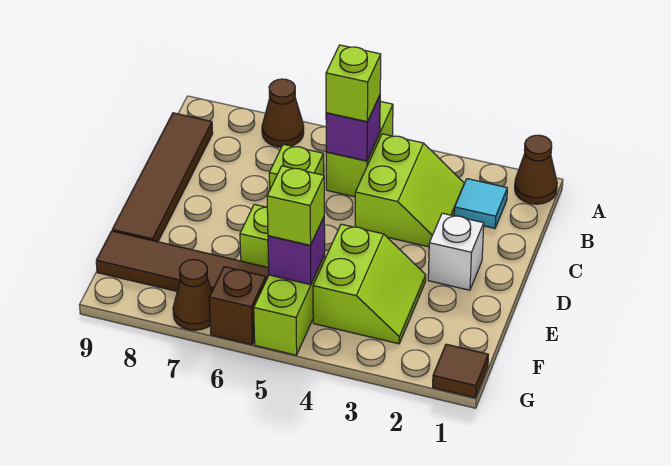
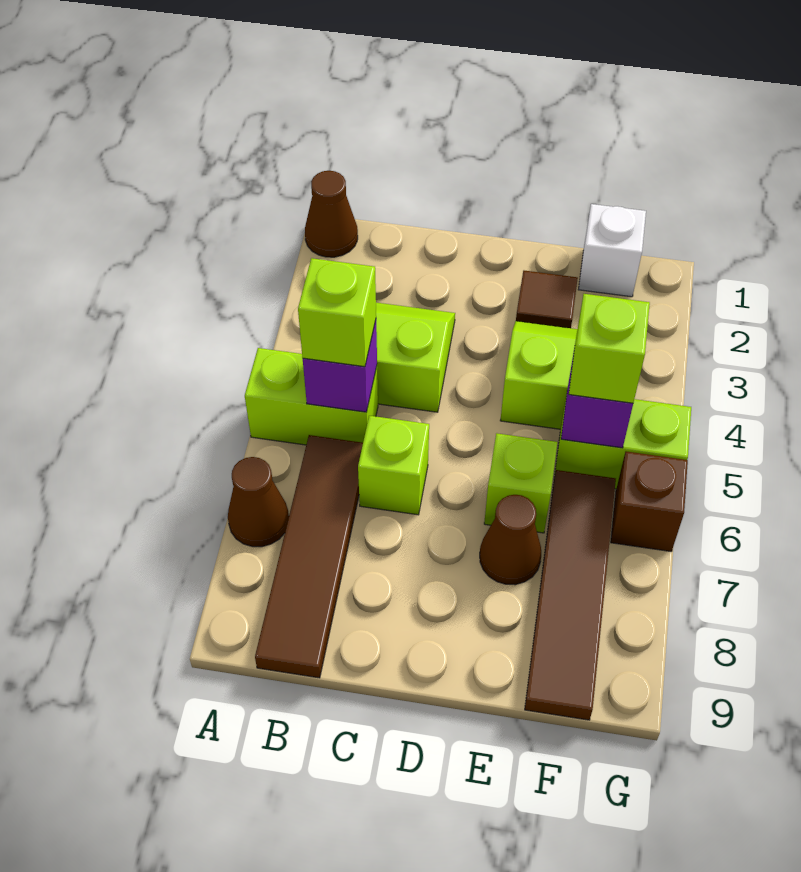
cyan 1x1 tile [454,179,507,228] -> none
brown 1x4 tile [112,113,213,242] -> brown 1x4 tile turned to [255,435,363,678]
white 1x1 brick [428,213,484,290] -> white 1x1 brick moved to [578,204,646,297]
brown 1x1 tile [433,344,488,398] -> brown 1x1 tile moved to [516,271,578,328]
brown 1x1 cone [173,259,212,330] -> brown 1x1 cone moved to [480,495,541,585]

